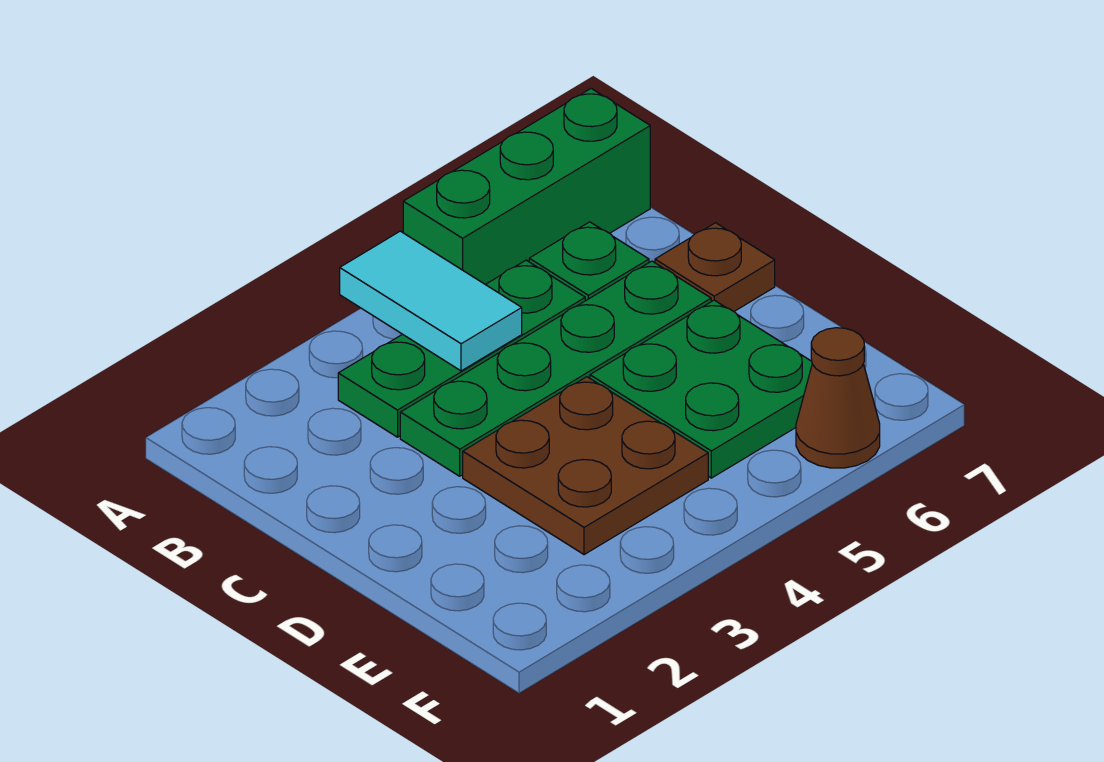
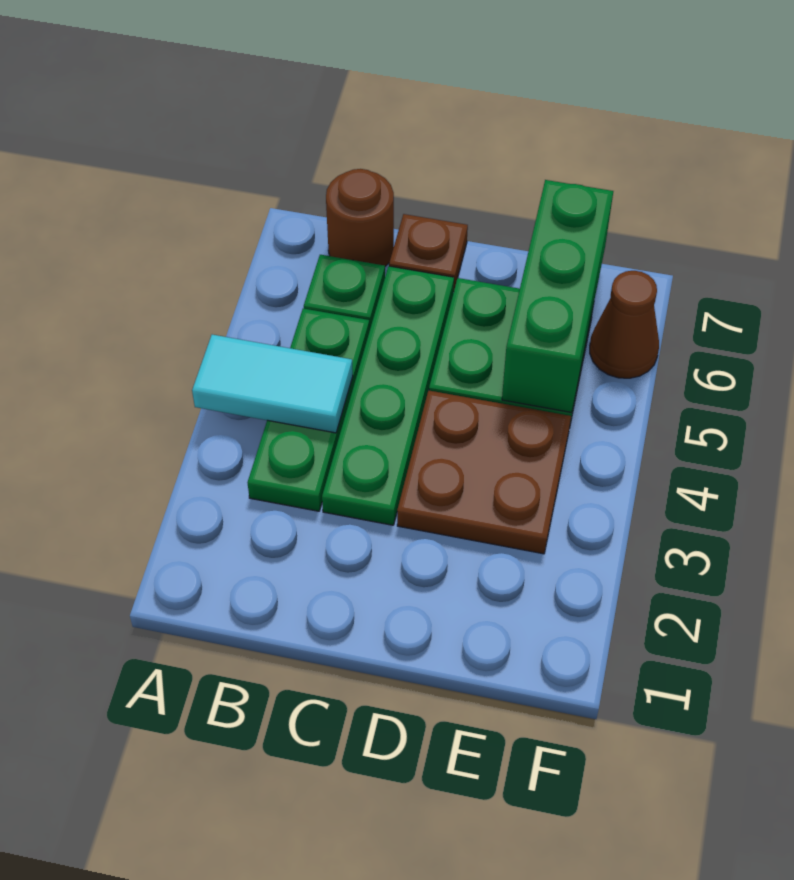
green 1x3 brick [403,88,650,284] -> green 1x3 brick moved to [502,180,613,413]
none -> brown 1x1 round brick [326,169,394,266]

